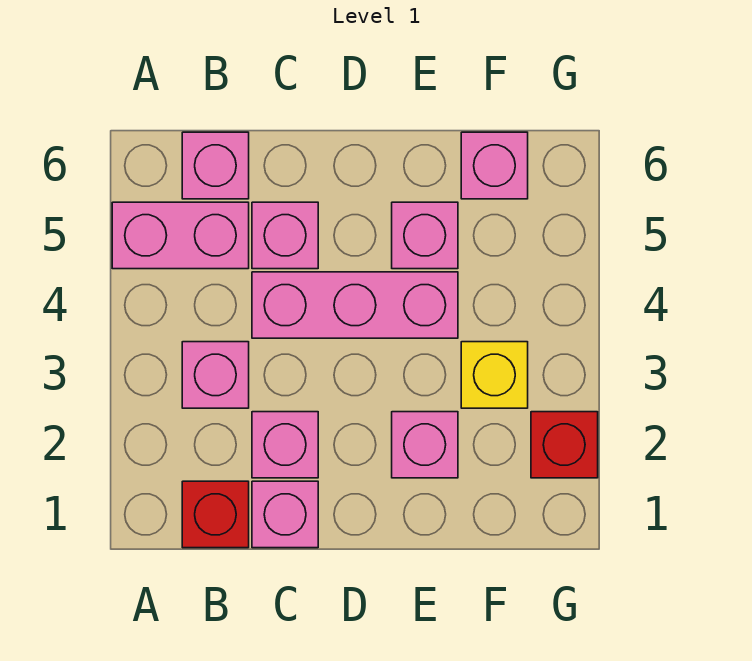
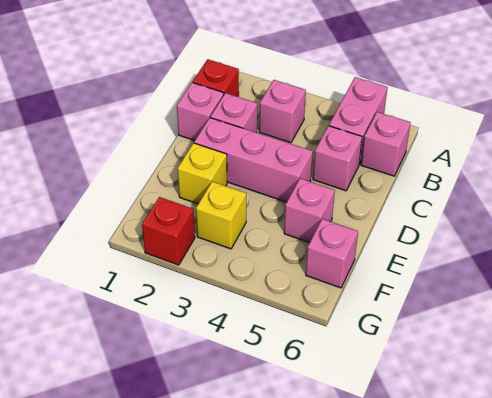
pink 1x3 brick [252,272,458,338] -> pink 1x3 brick turned to [194,118,313,202]
pink 1x1 brick [392,412,458,478] -> yellow 1x1 brick [178,143,227,204]

